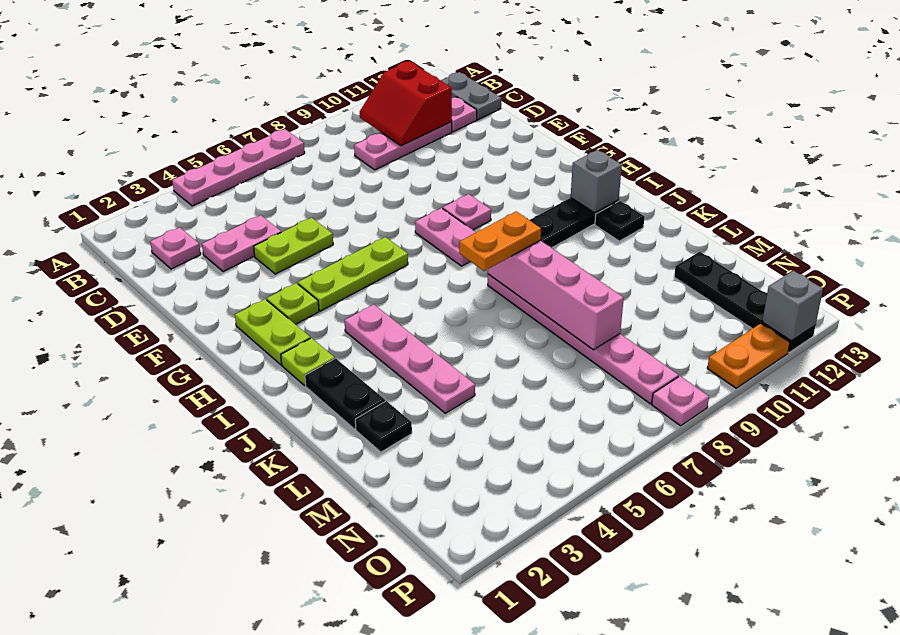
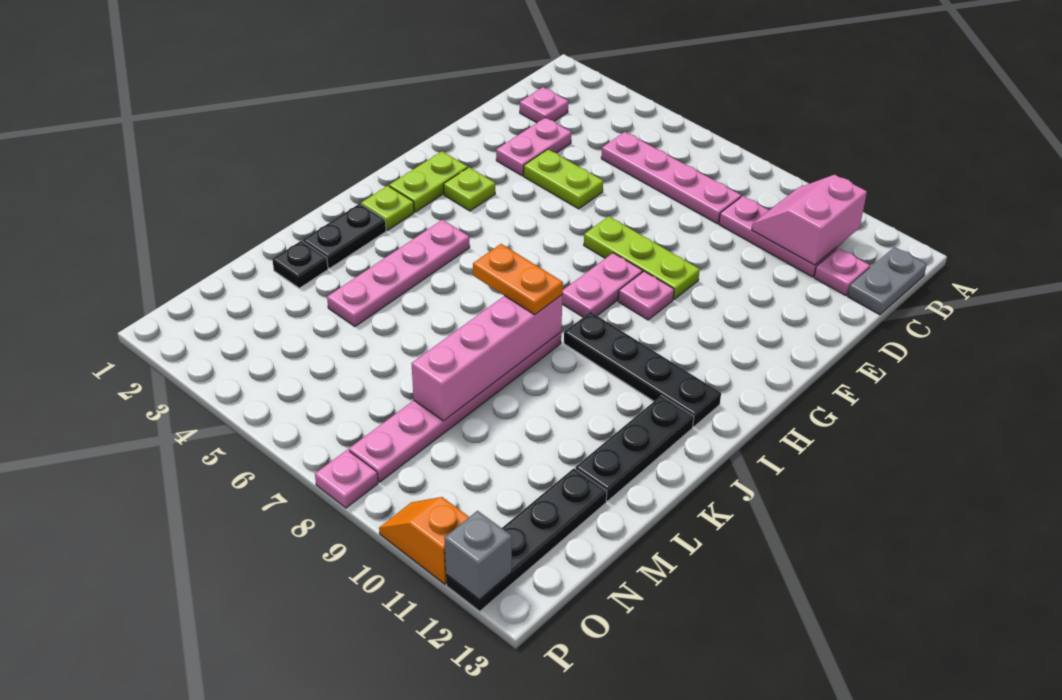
pink 1x4 plate [172,129,305,206] -> pink 1x4 plate moved to [601,132,741,224]
red 2x2 slope [360,61,452,146] -> pink 2x2 slope [752,175,867,265]
pink 1x2 plate [202,215,281,272] -> pink 1x2 plate turned to [496,117,571,176]
lime 1x3 plate [298,237,408,311] -> lime 1x3 plate moved to [584,216,700,299]
grey 1x1 brick [571,150,622,213] -> none
black 1x1 plate [595,201,644,241] -> black 1x3 plate [575,396,694,501]
orange 1x2 plate [707,324,790,388] -> orange 1x2 slope [379,497,469,584]

